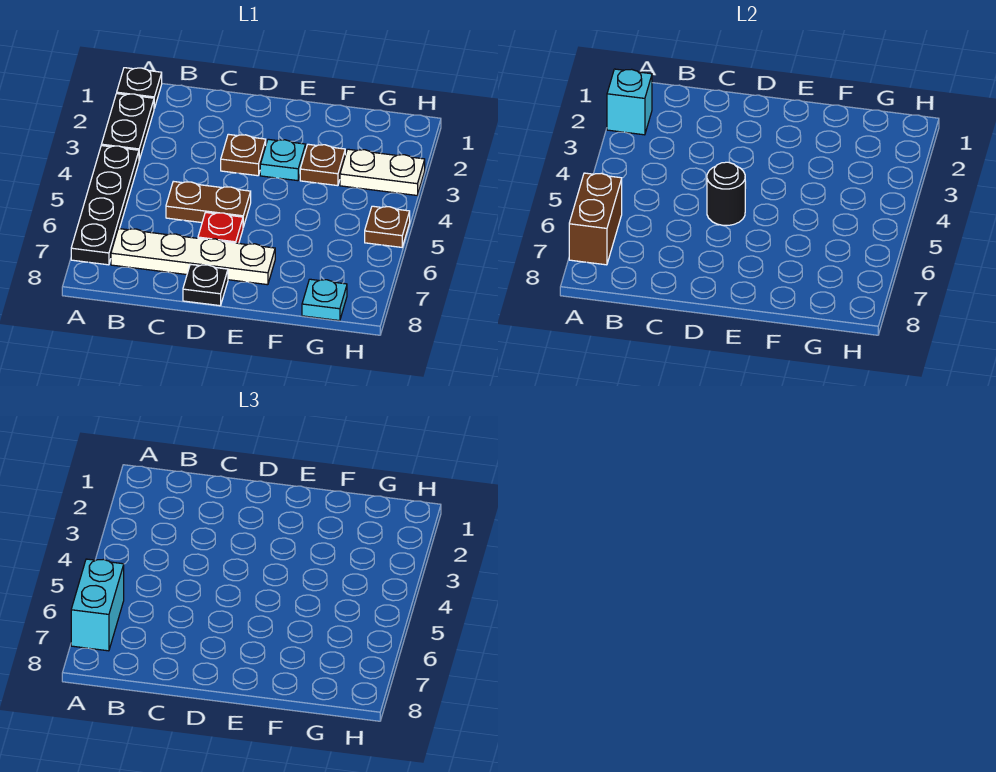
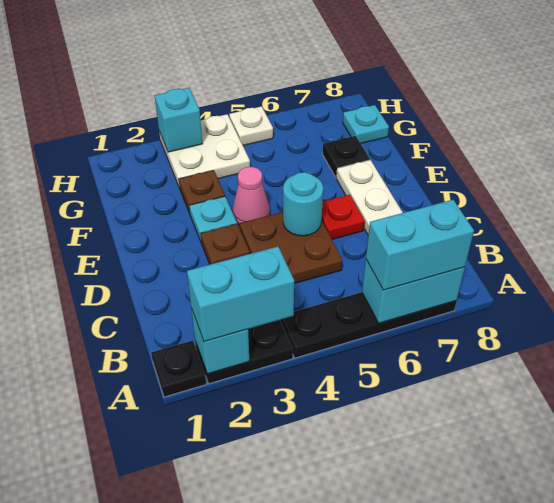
none -> cyan 1x2 brick [187,246,294,342]
brown 1x2 brick [569,173,622,265] -> cyan 1x2 brick [362,260,465,323]
brown 1x2 plate [166,181,251,227] -> brown 2x2 plate [239,212,343,284]
black 1x1 round brick [707,162,745,225] -> cyan 1x1 round brick [283,172,323,236]
black 1x1 plate [183,264,228,306] -> black 1x1 plate moved to [322,136,370,177]
none -> pink 1x1 cone [232,167,270,225]
white 1x2 plate [340,149,425,195] -> white 2x2 plate [159,114,250,188]
none -> cyan 1x1 brick [155,88,202,152]
brown 1x1 plate [365,206,410,247] -> white 1x1 plate [229,106,273,146]

